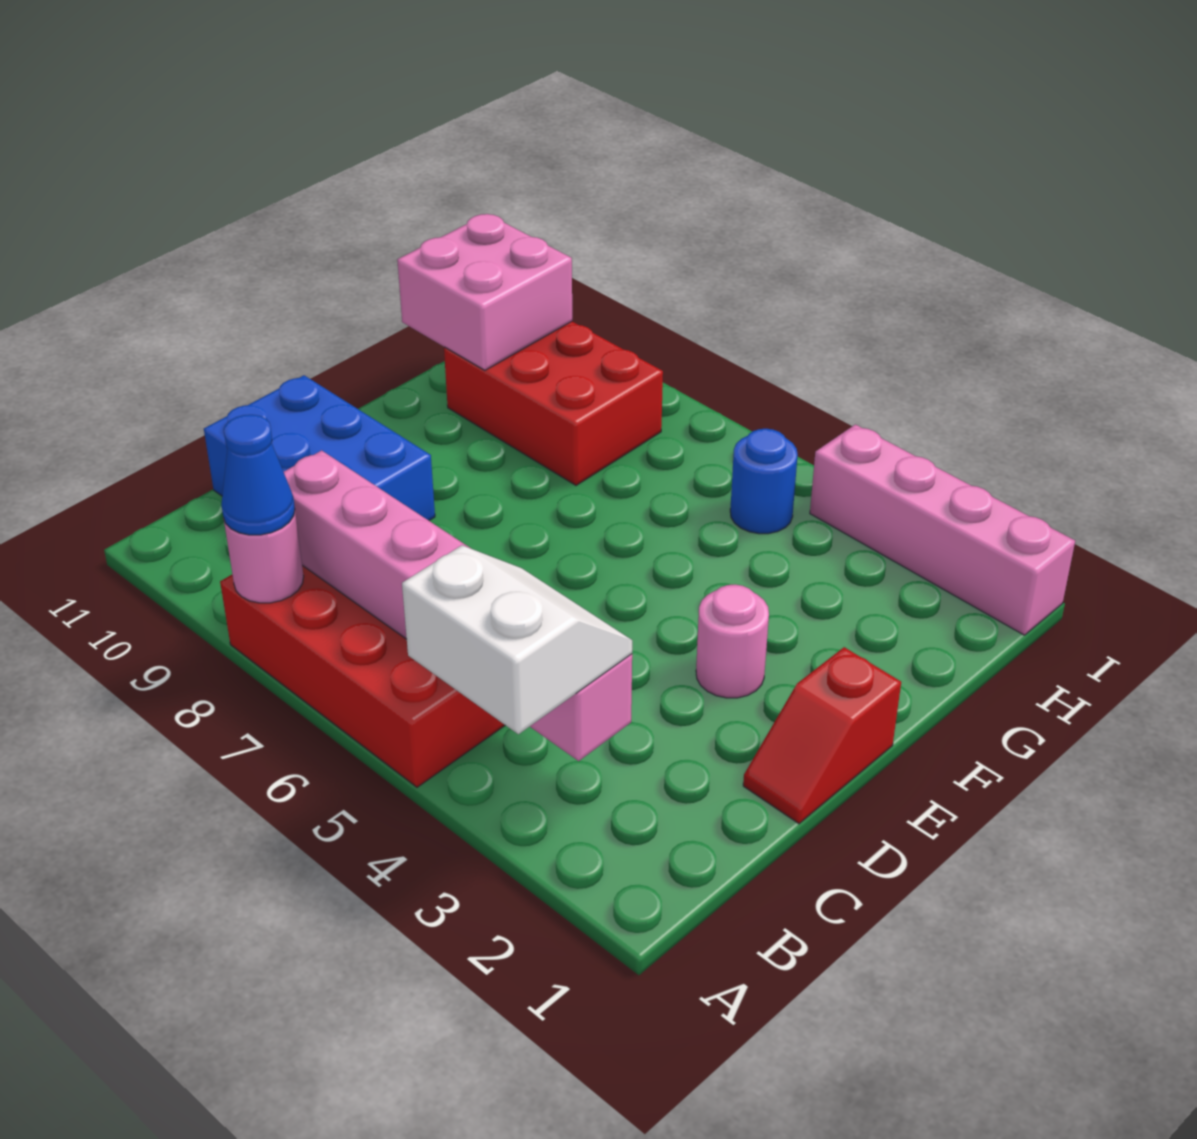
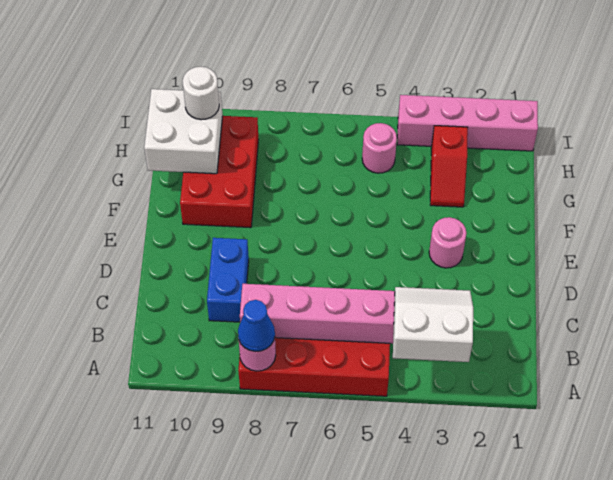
blue 2x3 brick [204,375,435,520] -> blue 1x2 brick [207,238,249,322]
red 1x2 slope [743,647,901,824] -> red 1x2 slope moved to [430,126,468,207]
red 2x3 brick [444,321,663,485] -> red 2x3 brick turned to [180,116,259,228]
pink 2x2 brick [397,214,572,370] -> white 2x2 brick [144,89,223,174]
blue 1x1 round brick [730,429,798,534] -> pink 1x1 round brick [362,123,397,173]
none -> white 1x1 round brick [183,67,219,120]

